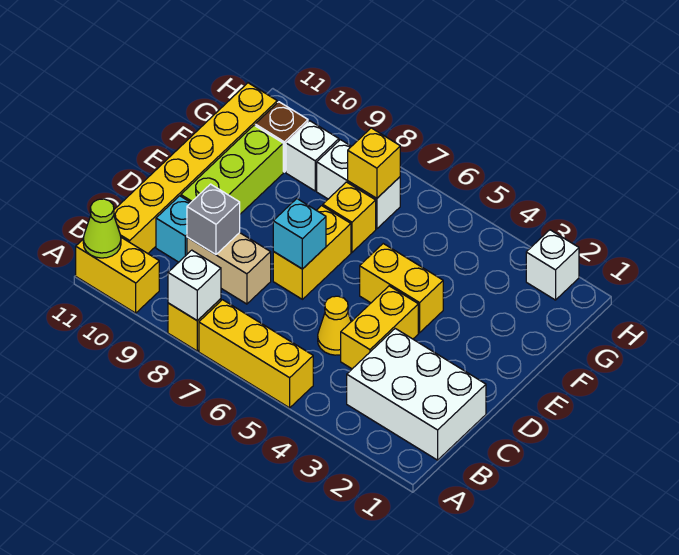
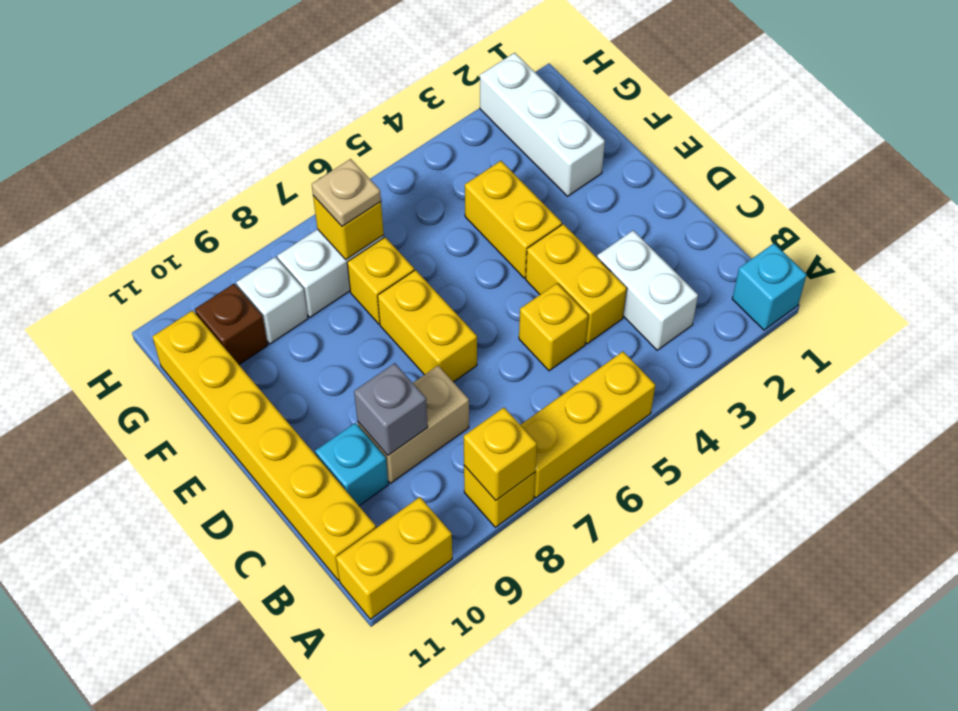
white 1x1 brick [168,250,221,321] -> yellow 1x1 brick [464,407,537,500]
lime 1x1 cone [83,199,121,258] -> none
white 2x3 brick [347,329,486,460] -> white 1x2 brick [597,230,698,350]
yellow 1x1 cone [318,296,351,355] -> yellow 1x1 brick [519,283,588,371]
cyan 1x1 brick [273,199,326,269] -> cyan 1x1 brick moved to [732,243,807,330]
lime 1x3 brick [181,125,283,214] -> none
yellow 1x2 brick [360,244,443,333] -> yellow 1x2 brick turned to [465,161,562,278]
none -> tan 1x1 plate [312,159,381,227]
white 1x1 brick [526,230,579,300] -> white 1x3 brick [480,53,605,196]

